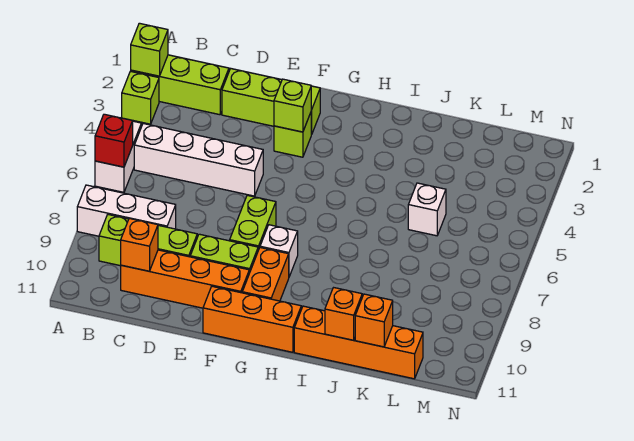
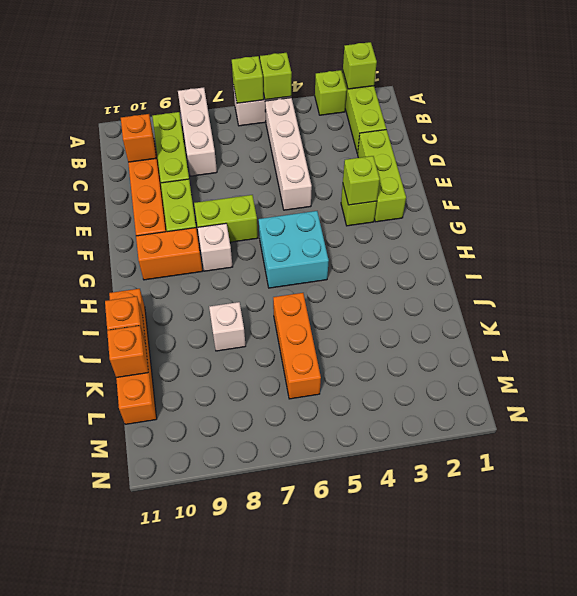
none -> lime 1x1 brick [260,53,292,100]
red 1x1 brick [95,114,133,167] -> lime 1x1 brick [232,56,264,103]
orange 1x3 brick [203,286,301,352] -> orange 1x3 brick moved to [273,293,321,399]
none -> cyan 2x2 brick [259,211,329,288]
white 1x1 brick [408,183,446,236] -> white 1x1 brick moved to [209,302,246,351]

